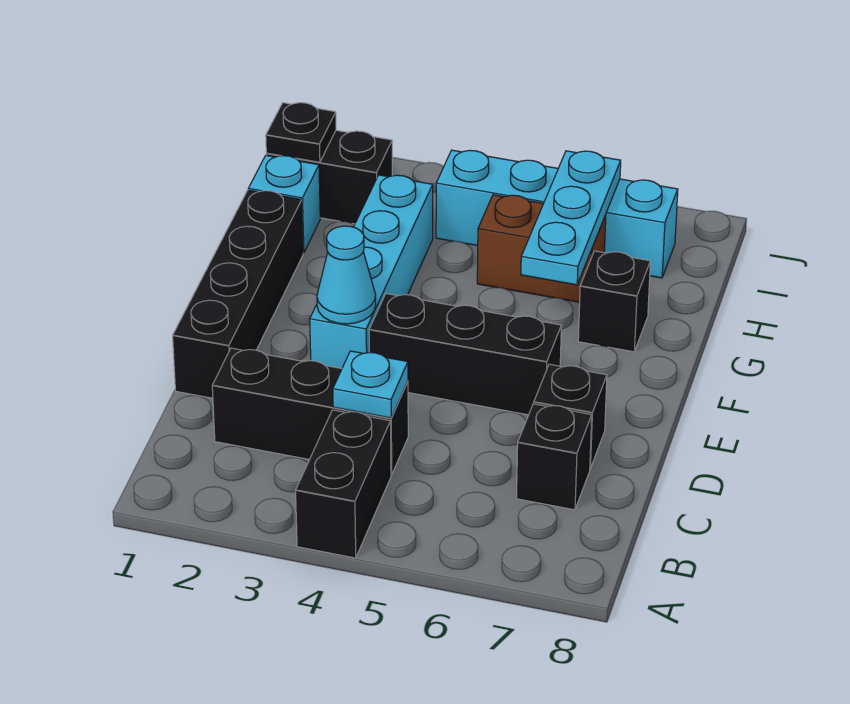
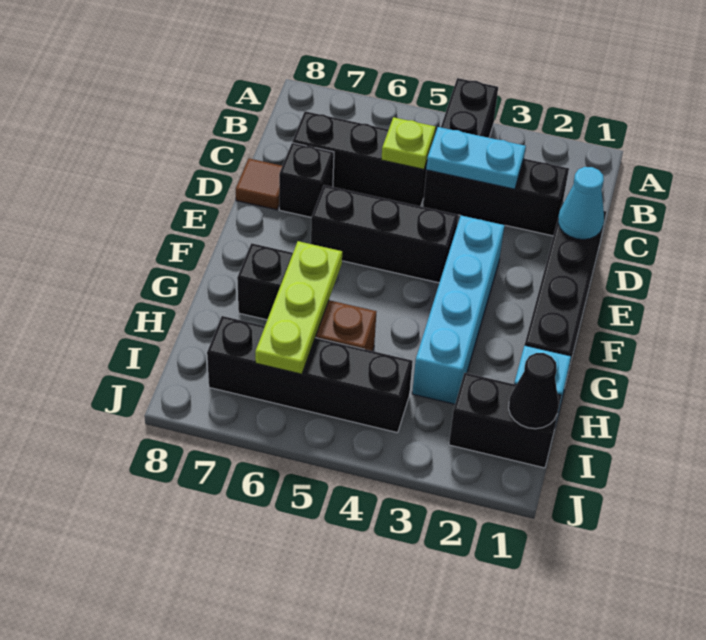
cyan 1x1 plate [333,351,408,418] -> cyan 1x2 plate [426,127,526,189]
none -> lime 1x1 plate [381,117,436,169]
black 1x1 brick [517,404,592,510] -> black 1x3 brick [292,111,427,206]
none -> brown 1x1 tile [236,158,282,210]
cyan 1x1 cone [317,226,376,324] -> cyan 1x1 cone moved to [558,167,604,240]
cyan 1x3 plate [521,151,621,285] -> lime 1x3 plate [255,241,342,374]
black 1x1 plate [266,103,336,162] -> black 1x1 cone [509,353,559,429]
cyan 1x4 brick [436,150,678,278] -> black 1x4 brick [207,316,413,433]

